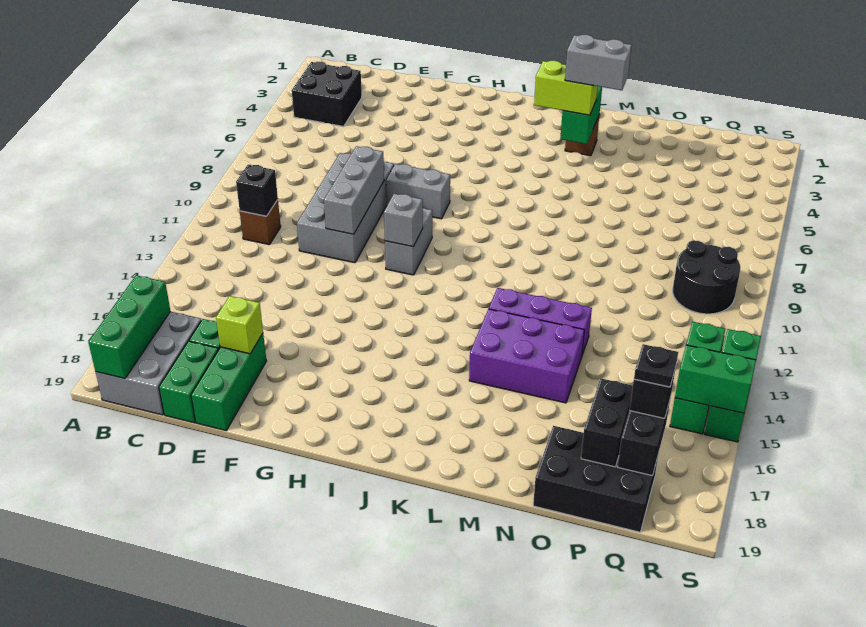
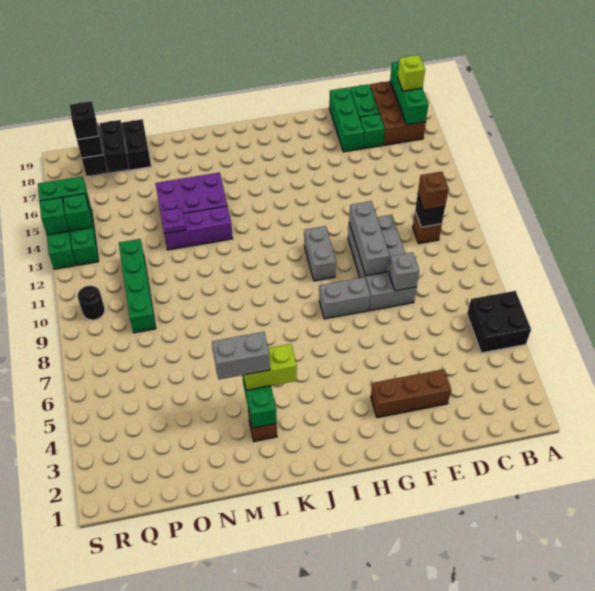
black 2x2 brick [292,62,362,127] -> black 2x2 brick moved to [467,291,531,353]
grey 2x3 brick [96,312,201,415] -> brown 2x3 brick [370,81,426,145]
none -> brown 1x1 brick [418,172,449,210]
none -> brown 1x3 brick [371,369,451,418]
lime 1x1 brick [216,296,263,354] -> lime 1x1 brick moved to [398,55,425,91]
grey 1x1 brick [384,194,423,247] -> grey 1x1 brick moved to [389,252,419,291]
none -> purple 1x1 plate [160,208,186,234]
none -> green 1x4 brick [119,239,156,333]
black 2x2 round brick [673,240,740,314] -> black 1x1 round brick [78,286,105,320]
black 1x1 plate [634,344,678,387] -> black 1x1 brick [70,101,99,140]

